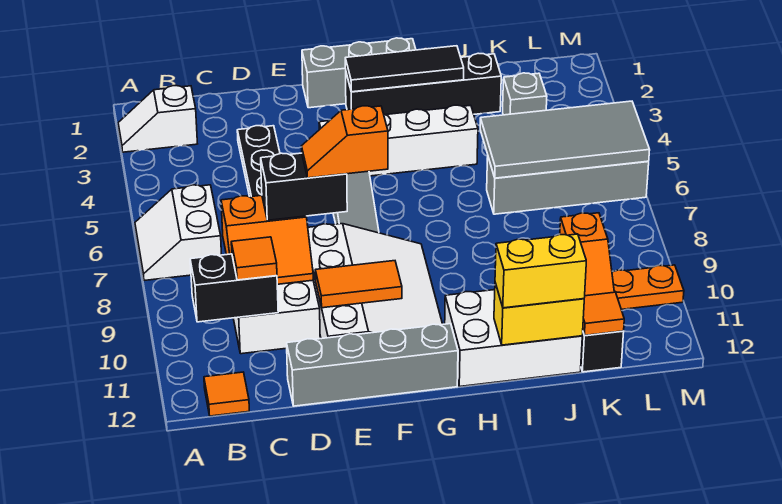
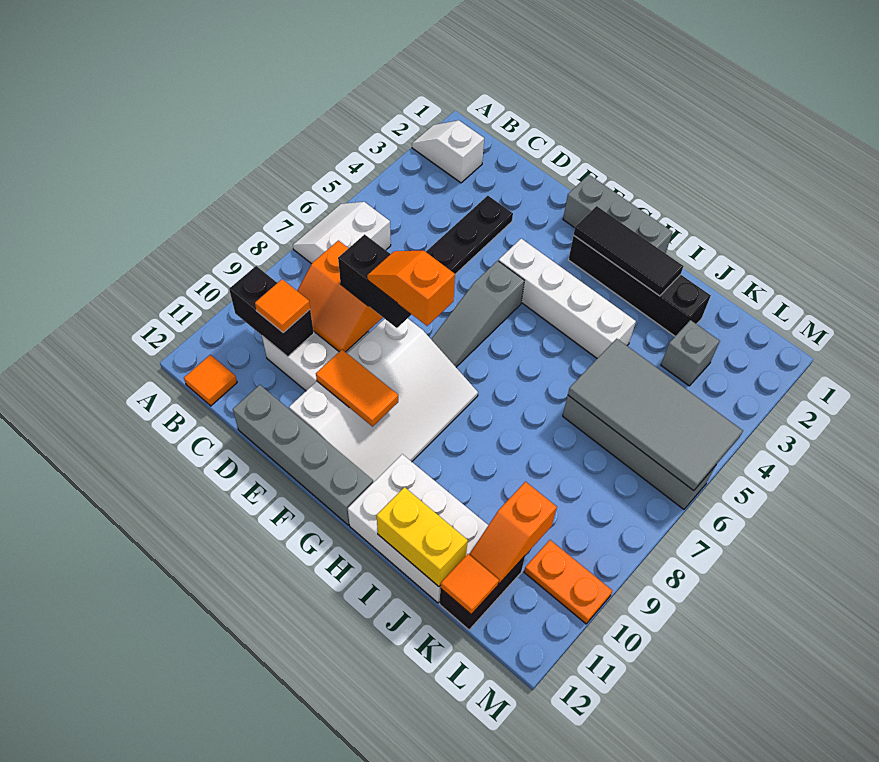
yellow 1x2 brick [495,234,586,308] -> none

